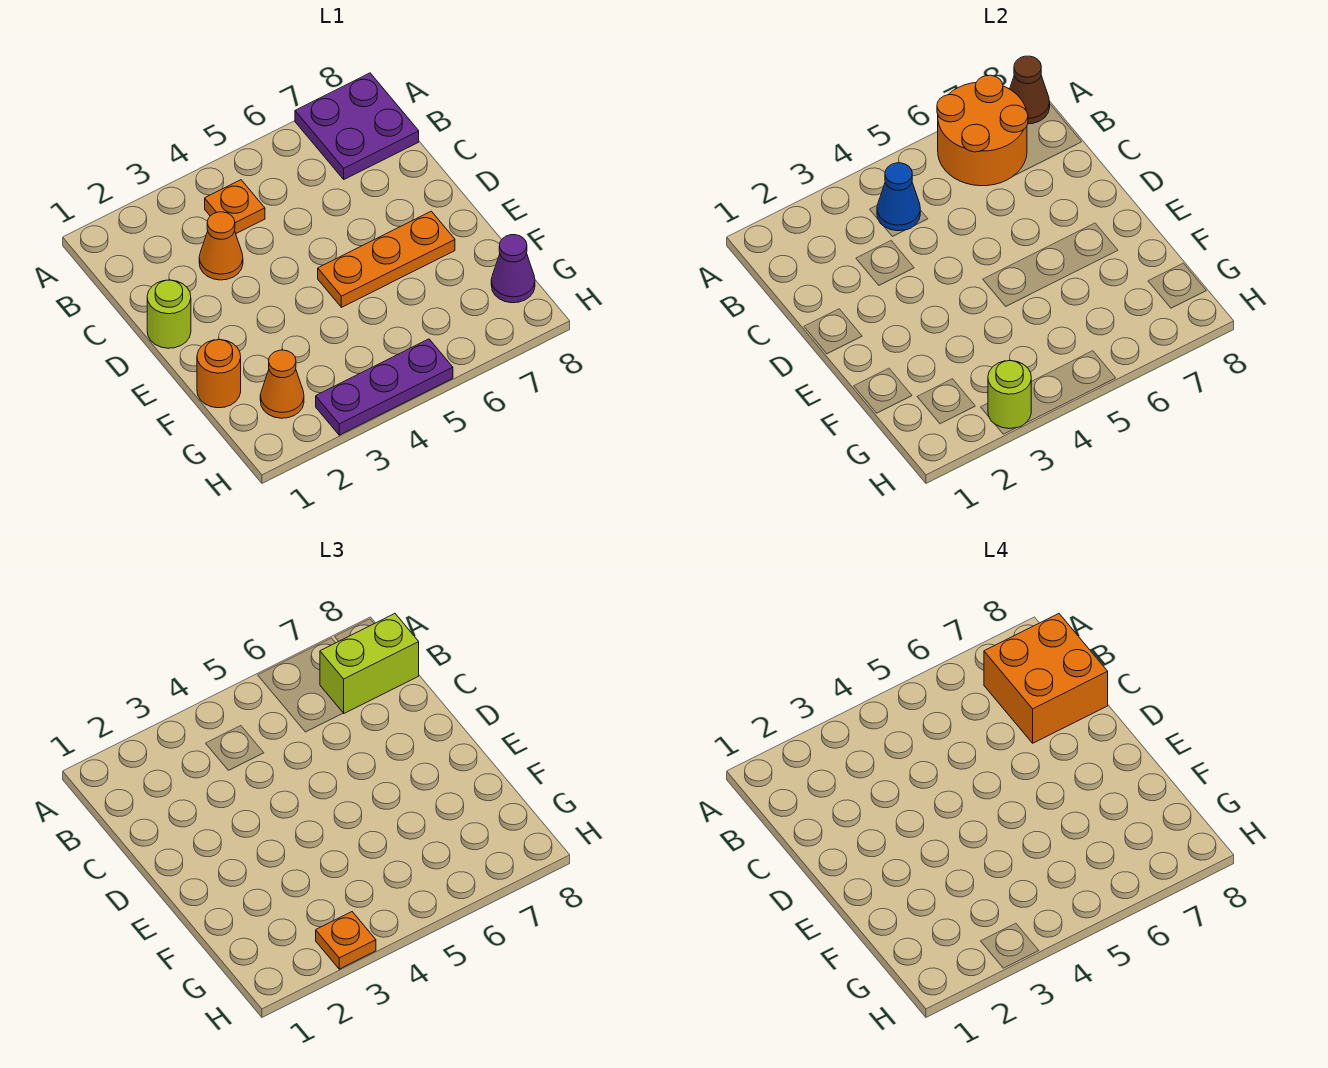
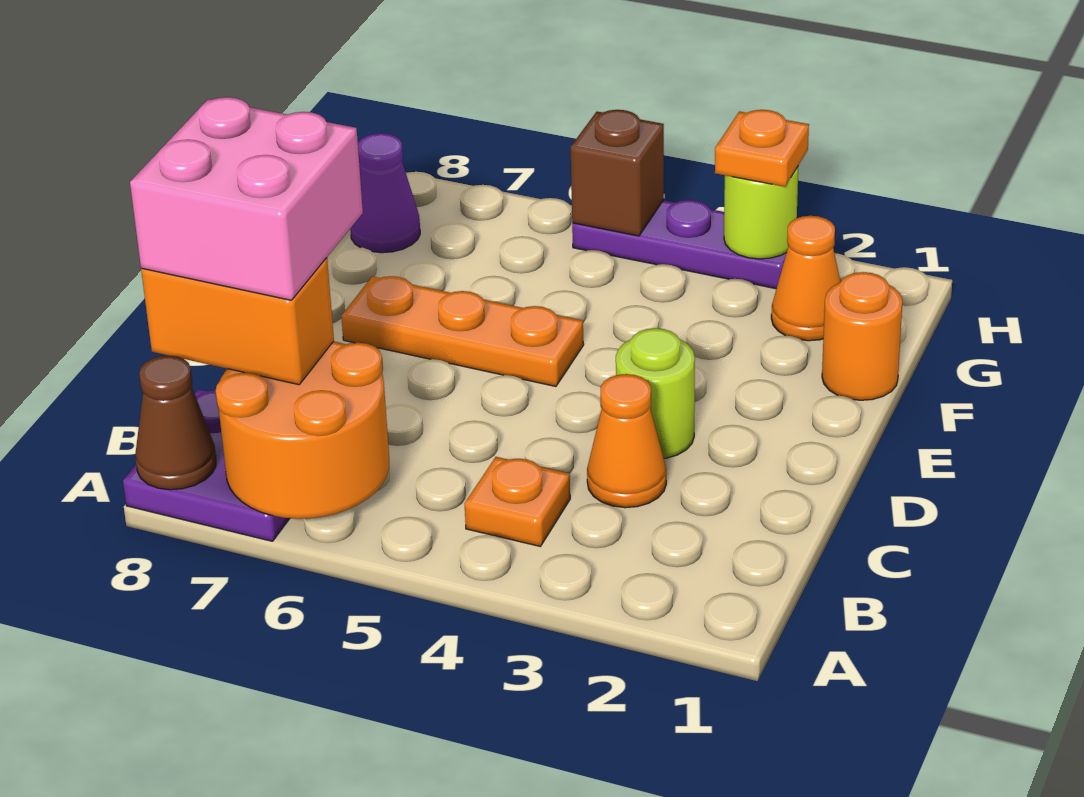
blue 1x1 cone [877,163,920,231] -> none
lime 1x2 brick [320,614,419,713] -> orange 1x2 brick [141,258,334,385]
orange 2x2 brick [984,614,1108,743] -> pink 2x2 brick [130,97,363,300]
lime 1x1 round brick [147,280,191,348] -> lime 1x1 round brick moved to [616,328,695,458]
none -> brown 1x1 brick [571,110,664,236]

